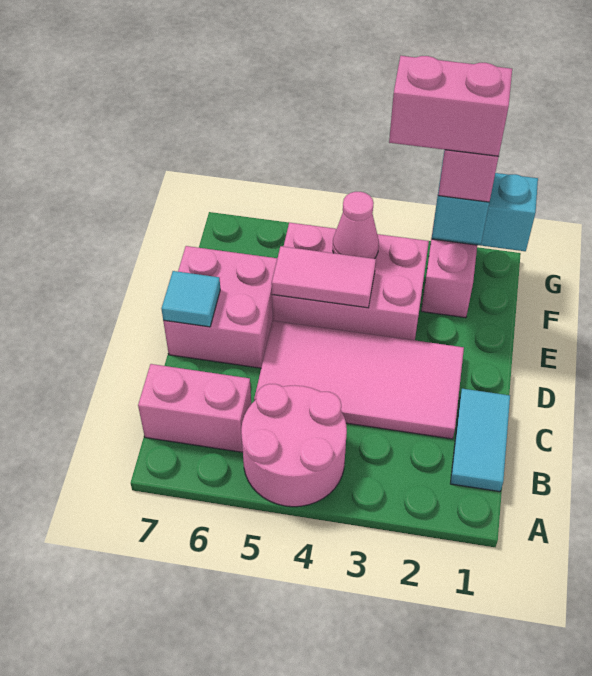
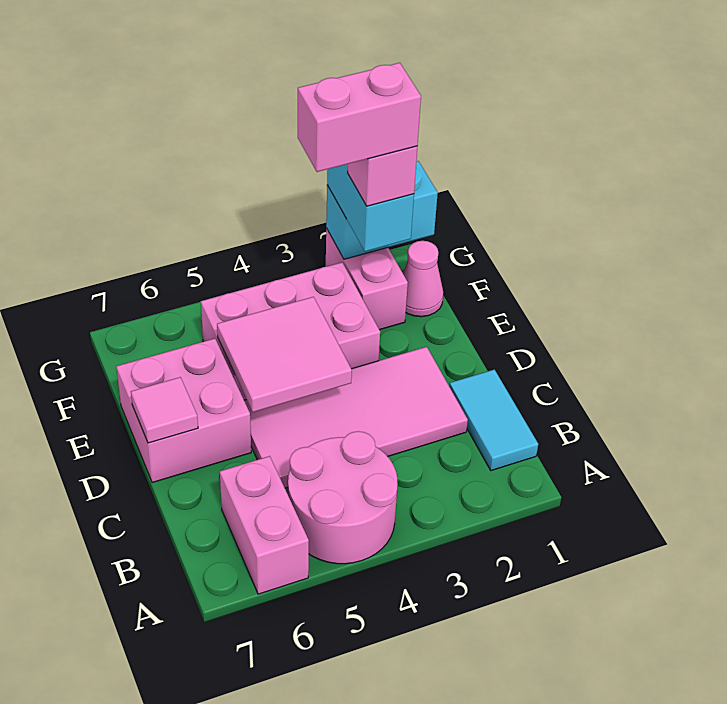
pink 1x2 brick [138,364,251,452] -> pink 1x2 brick turned to [220,456,309,594]
cyan 1x1 tile [161,271,220,327] -> pink 1x1 tile [131,377,198,443]
pink 1x2 tile [272,246,376,308] -> pink 2x2 tile [217,297,352,412]
pink 1x1 cone [333,192,379,259] -> pink 1x1 cone moved to [403,241,443,317]

